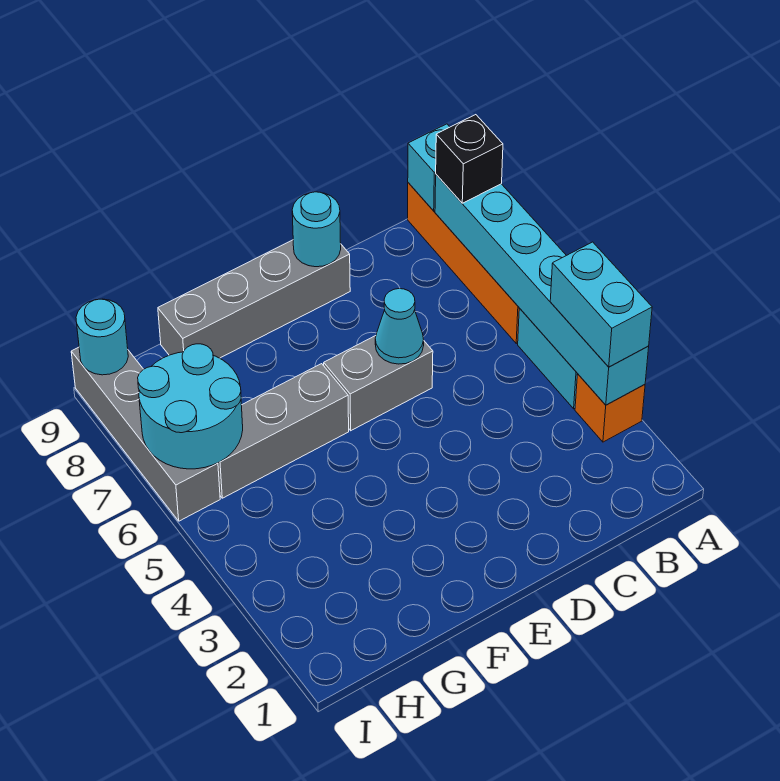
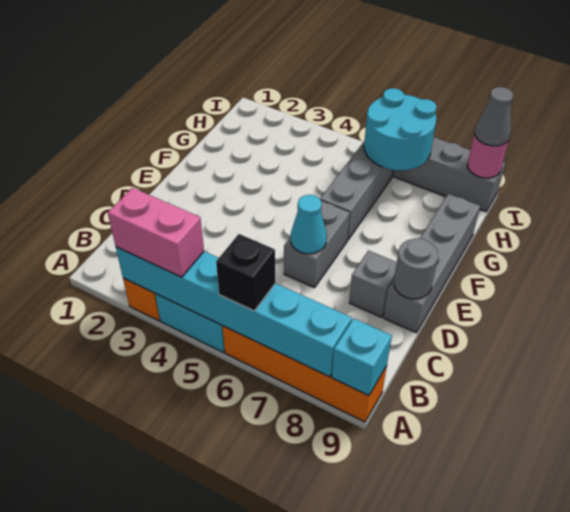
cyan 1x2 brick [550,242,652,367] -> pink 1x2 brick [108,188,204,277]
black 1x1 brick [436,115,503,203] -> black 1x1 brick moved to [216,234,276,311]
none -> grey 1x1 brick [349,251,397,317]
cyan 1x1 round brick [292,192,341,267] -> grey 1x1 round brick [394,238,438,299]
cyan 1x1 round brick [76,299,128,375] -> pink 1x1 round brick [467,133,508,178]
none -> grey 1x1 cone [475,87,513,146]

